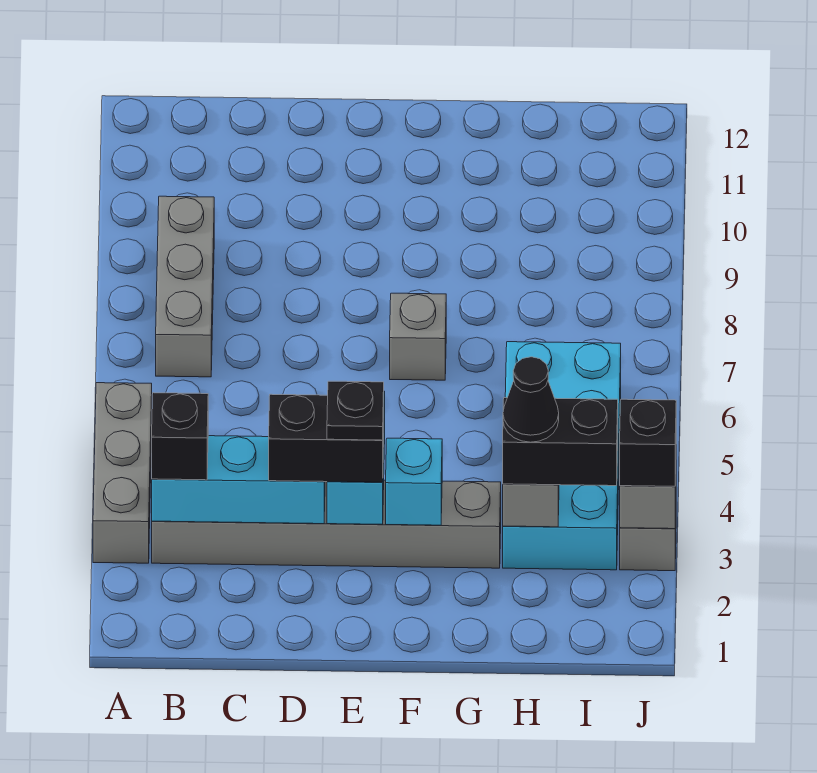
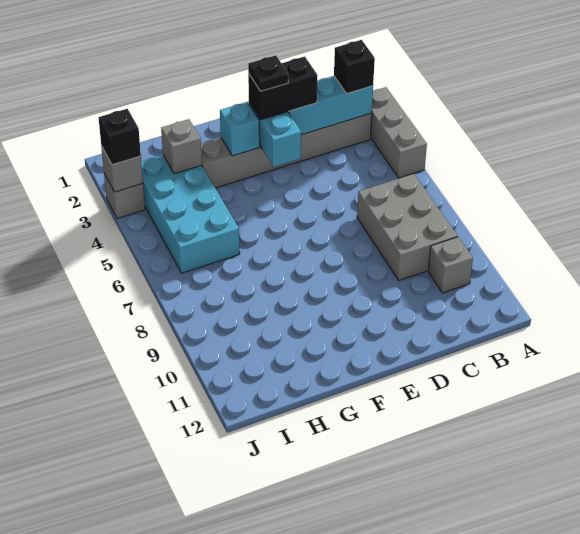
grey 1x3 brick [156,196,214,377] -> grey 2x3 brick [357,174,457,280]
grey 1x1 brick [390,293,446,380] -> grey 1x1 brick moved to [428,237,473,293]
black 1x2 brick [503,398,618,486] -> none
black 1x1 cone [503,357,559,442] -> none

